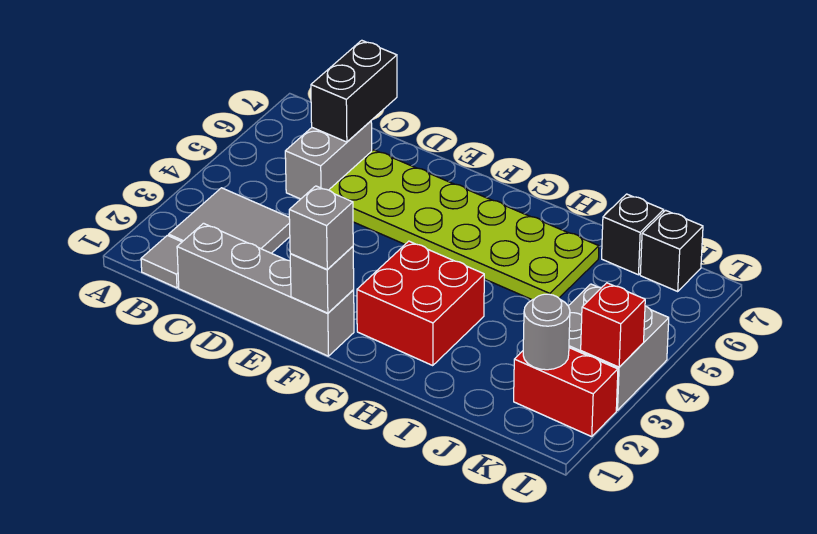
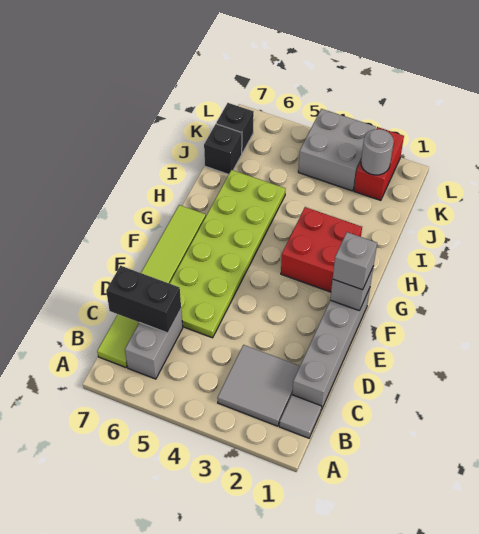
none -> lime 1x6 tile [97,205,206,367]
grey 1x2 brick [285,121,372,199] -> grey 1x2 brick turned to [125,310,183,379]
red 1x1 brick [581,283,645,367] -> none

